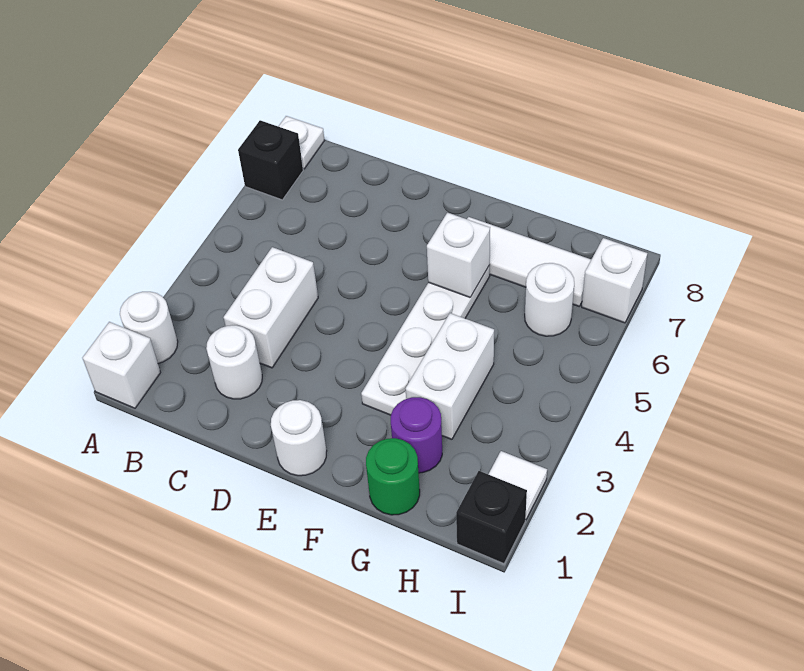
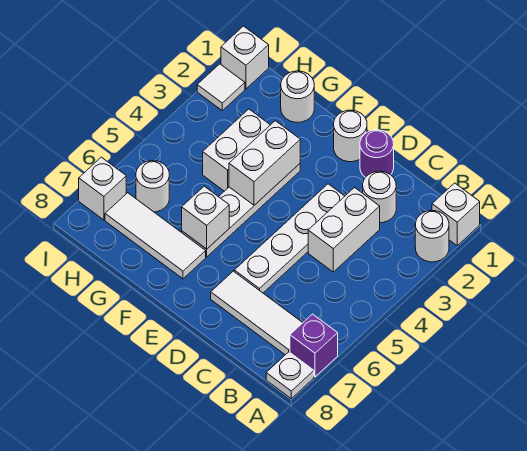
black 1x1 brick [238,120,303,200] -> purple 1x1 brick [290,314,338,377]
none -> white 1x3 tile [211,271,303,355]
none -> white 1x4 plate [234,184,345,293]
none -> white 1x2 brick [229,121,300,205]
green 1x1 round brick [366,438,420,515] -> white 1x1 round brick [281,71,314,122]
purple 1x1 round brick [391,397,442,473] -> purple 1x1 round brick moved to [360,130,394,178]
black 1x1 brick [456,471,527,564] -> white 1x1 brick [221,26,269,89]

